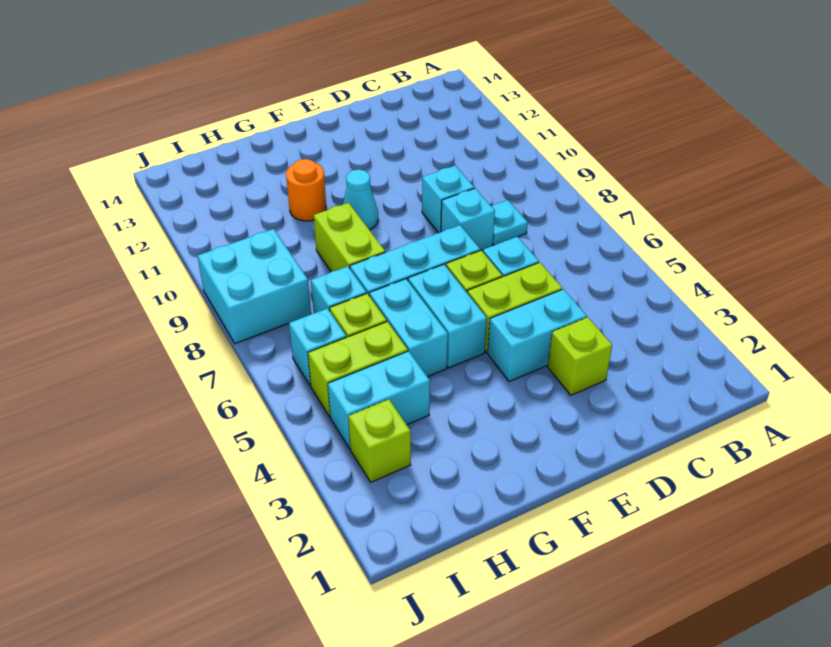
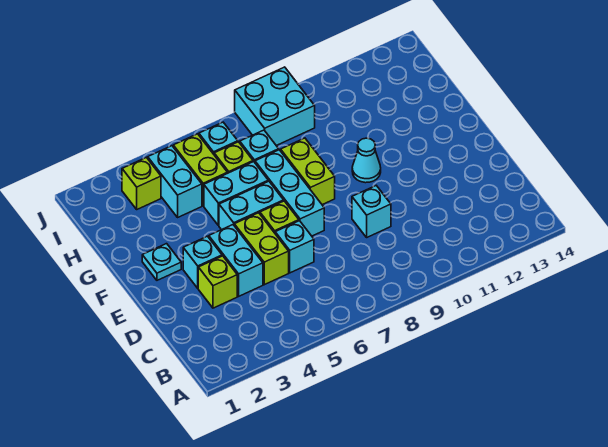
cyan 1x1 plate [491,200,528,245] -> cyan 1x1 plate moved to [142,244,181,280]
cyan 1x1 brick [441,188,495,251] -> cyan 1x1 brick moved to [183,236,222,288]
lime 1x2 brick [314,203,385,272] -> lime 1x2 brick turned to [281,138,335,205]
orange 1x1 round brick [286,159,326,221] -> none

